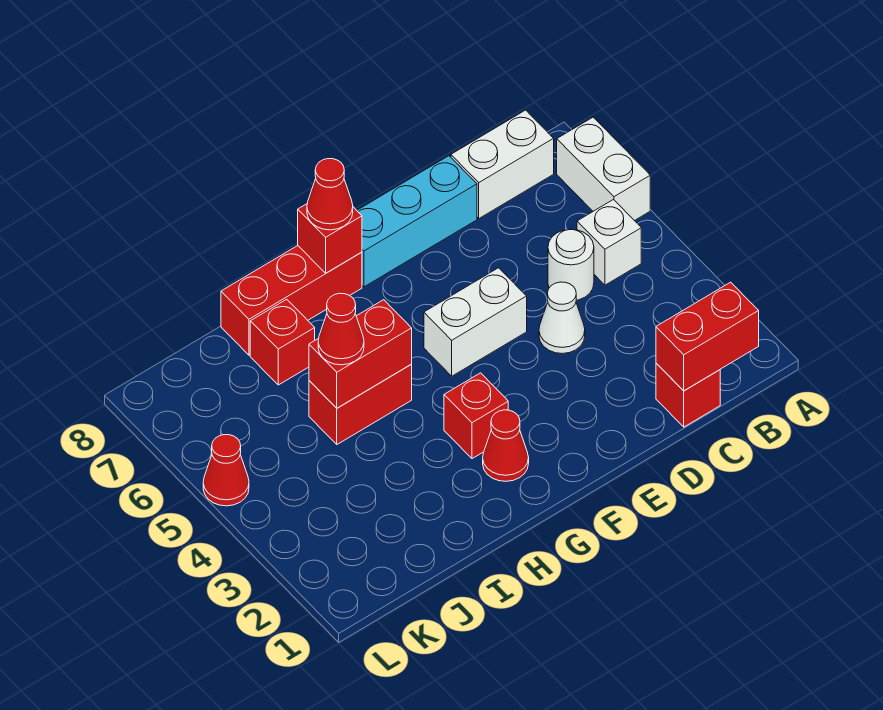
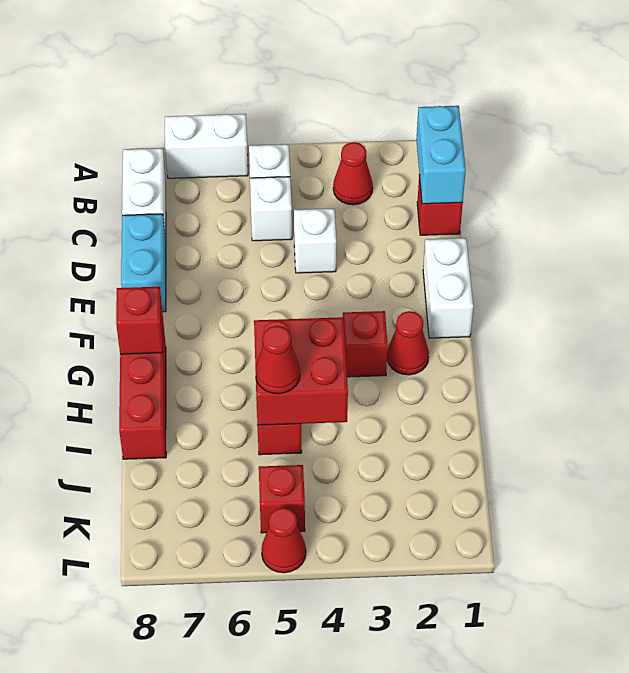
red 1x2 brick [656,282,759,391] -> cyan 1x2 brick [416,106,466,204]
white 1x1 round brick [548,229,594,300] -> white 1x1 brick [250,177,292,241]
white 1x1 cone [539,282,585,354] -> white 1x1 brick [294,209,336,273]
cyan 1x3 brick [357,156,477,287] -> cyan 1x2 brick [121,214,166,312]
white 1x2 brick [424,268,527,376] -> white 1x2 brick moved to [423,238,473,338]
red 1x1 cone [307,159,353,230] -> red 1x1 cone moved to [333,142,373,205]
red 1x2 brick [309,300,412,408] -> red 2x2 brick [254,317,348,425]
red 1x1 brick [250,299,315,385] -> red 1x1 brick moved to [259,465,305,533]

